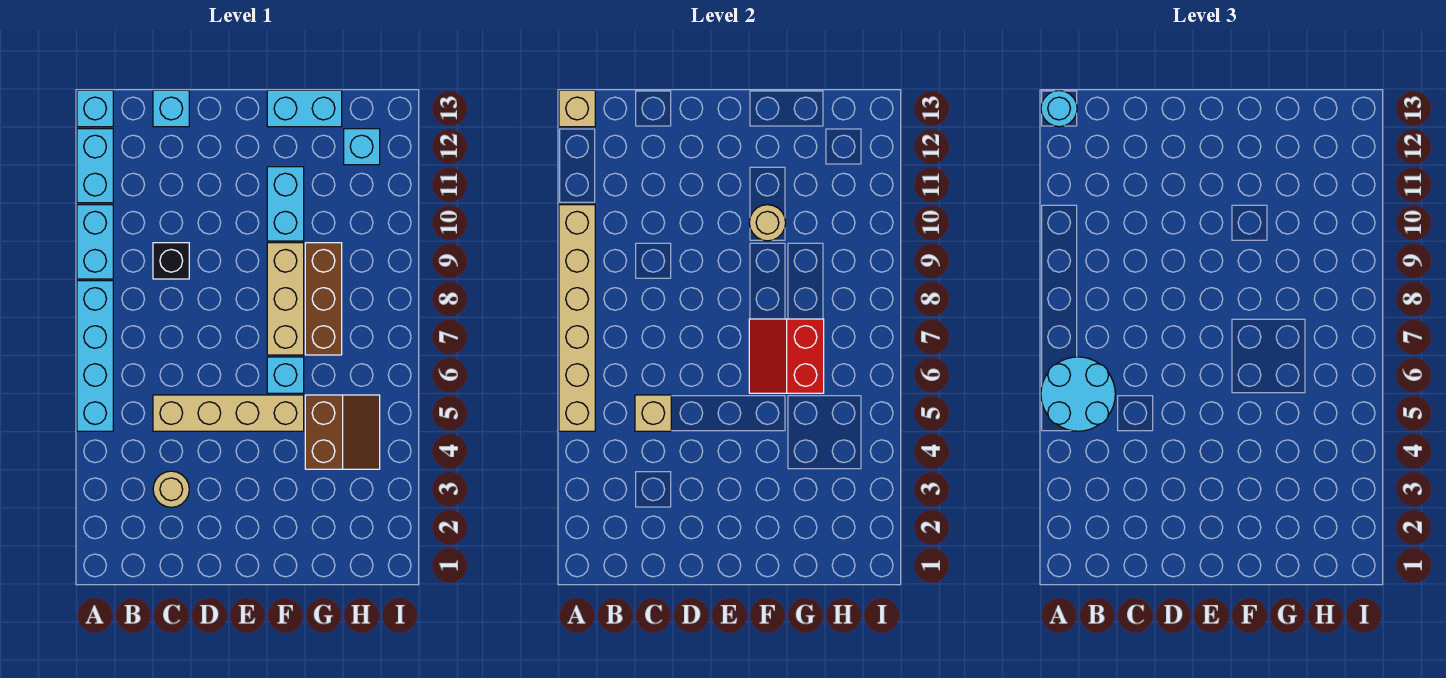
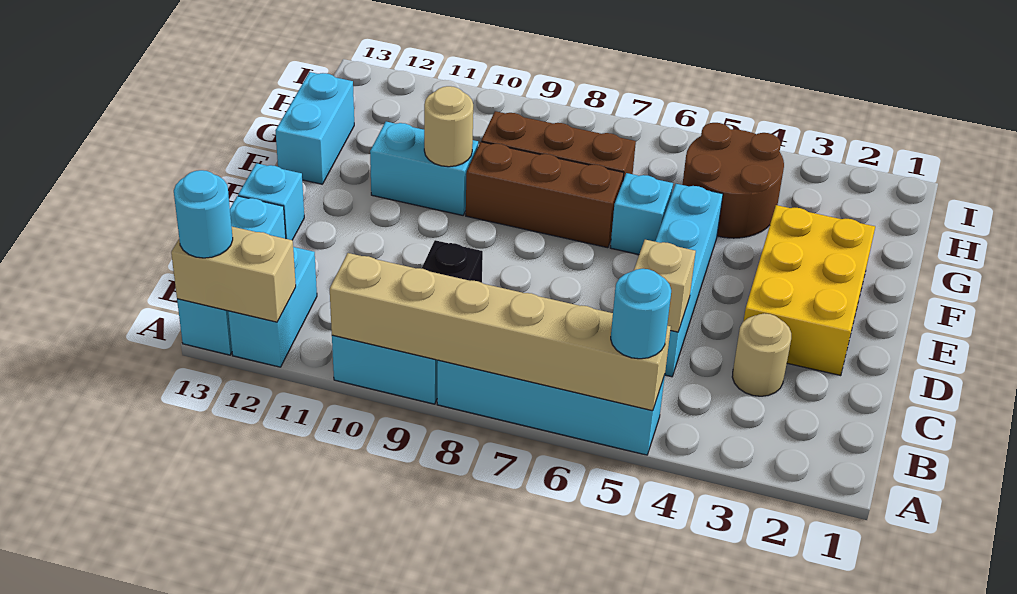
cyan 2x2 round brick [1041,357,1115,431] -> cyan 1x1 round brick [611,269,671,359]
cyan 1x2 brick [77,129,113,203] -> cyan 1x2 brick turned to [228,247,317,367]
tan 1x1 brick [559,90,595,127] -> tan 1x2 brick [171,227,296,322]
tan 1x4 brick [153,395,304,431] -> cyan 1x4 brick [655,184,723,377]
none -> yellow 2x3 brick [743,205,875,376]
red 2x2 slope [749,319,824,393] -> none
tan 1x3 brick [267,243,304,355] -> brown 1x3 brick [466,142,624,248]
brown 2x2 slope [305,395,380,469] -> brown 2x2 round brick [682,123,784,238]
cyan 1x1 brick [344,129,380,165] -> cyan 1x1 brick moved to [238,163,304,240]

